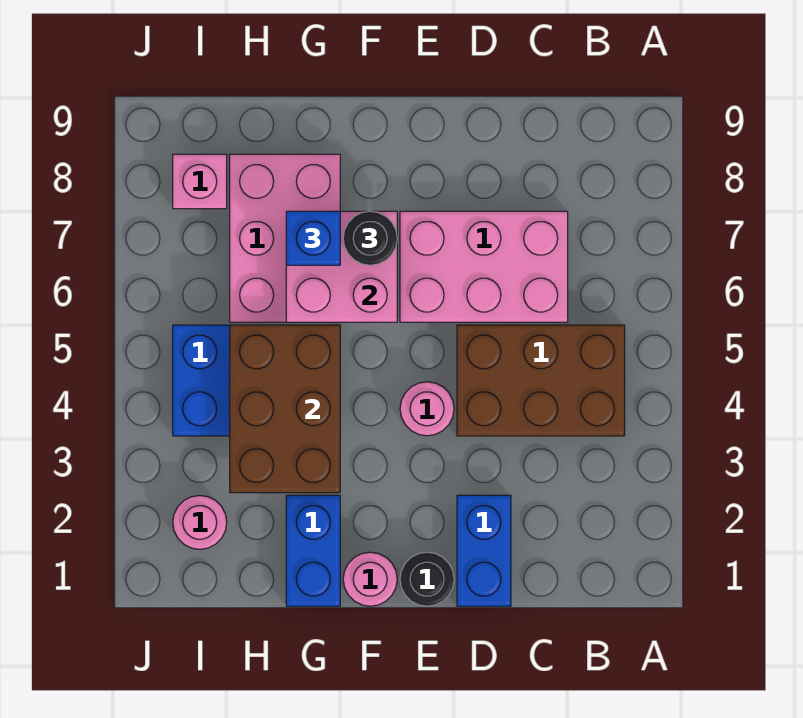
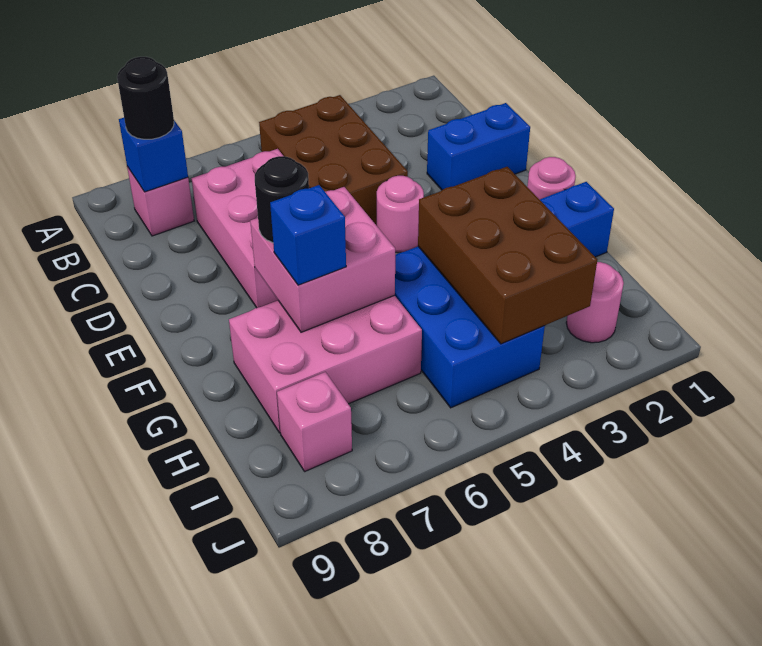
none -> pink 1x1 brick [127,167,194,236]
none -> blue 1x1 brick [119,118,188,192]
black 1x1 round brick [400,552,454,606] -> black 1x1 round brick moved to [117,57,174,139]
brown 2x3 brick [230,325,340,493] -> brown 2x3 brick turned to [418,167,597,344]

